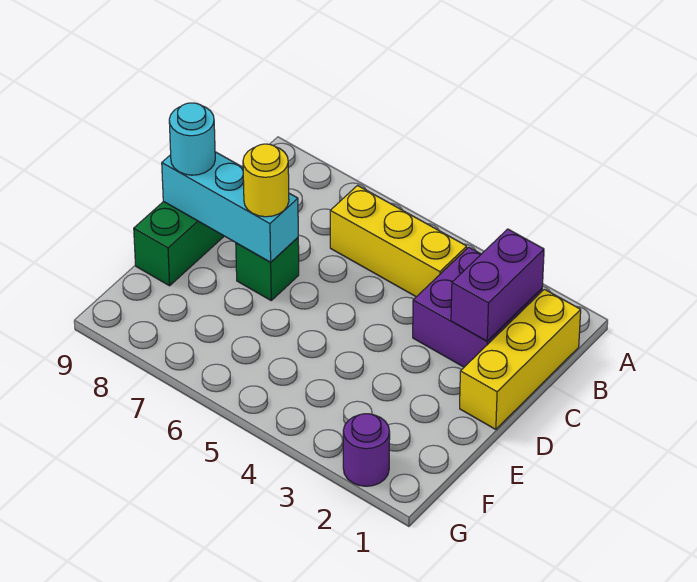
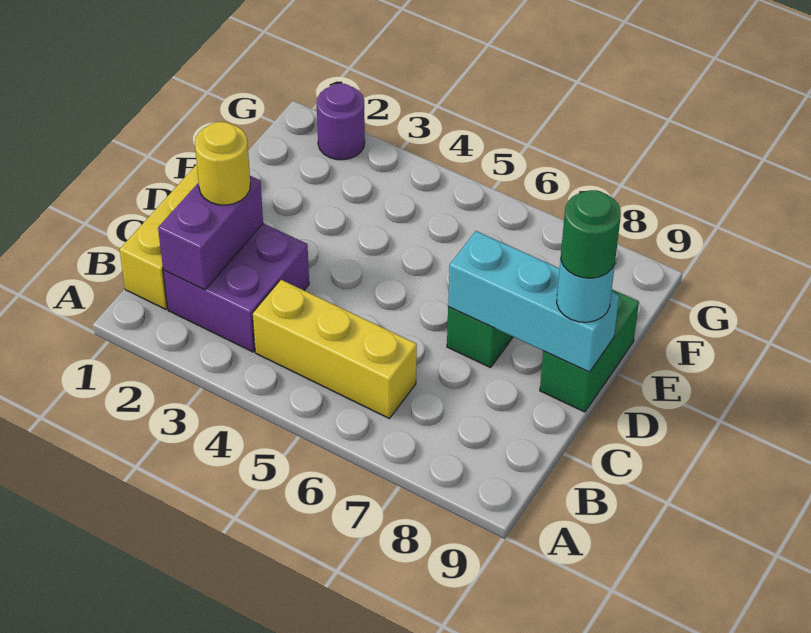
yellow 1x1 round brick [243,144,289,217] -> yellow 1x1 round brick moved to [195,122,250,205]
none -> green 1x1 round brick [561,190,621,278]

